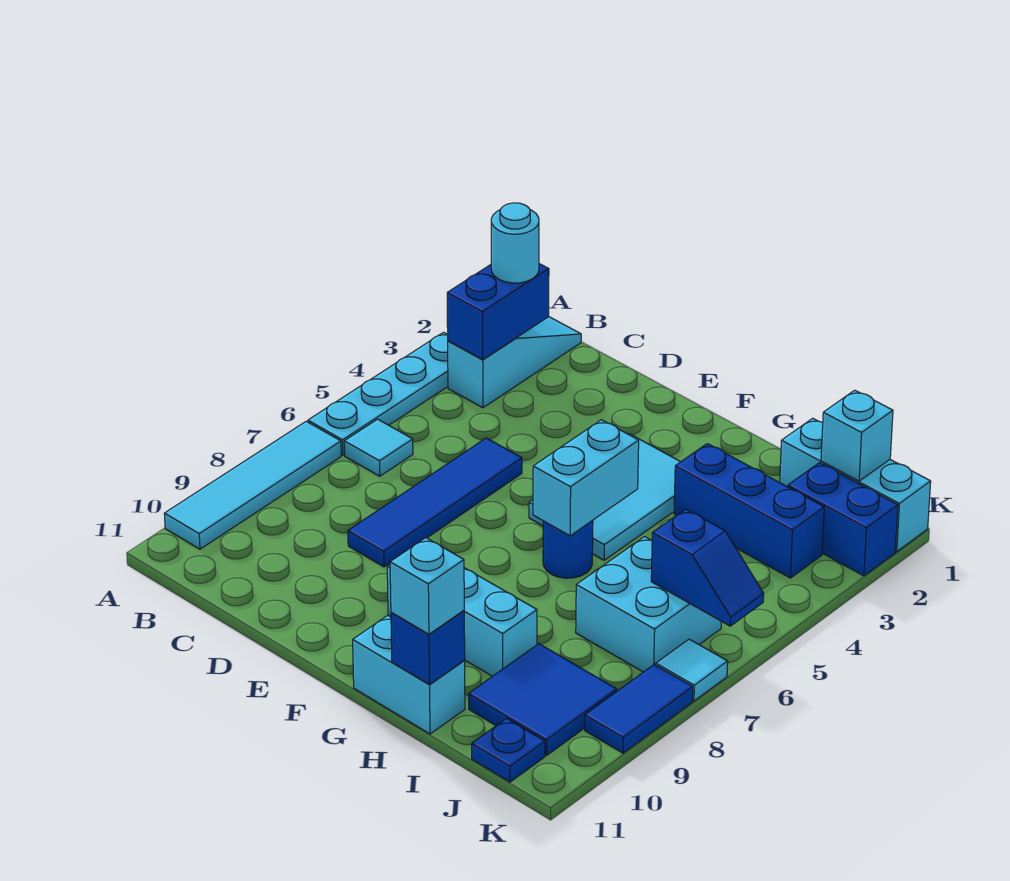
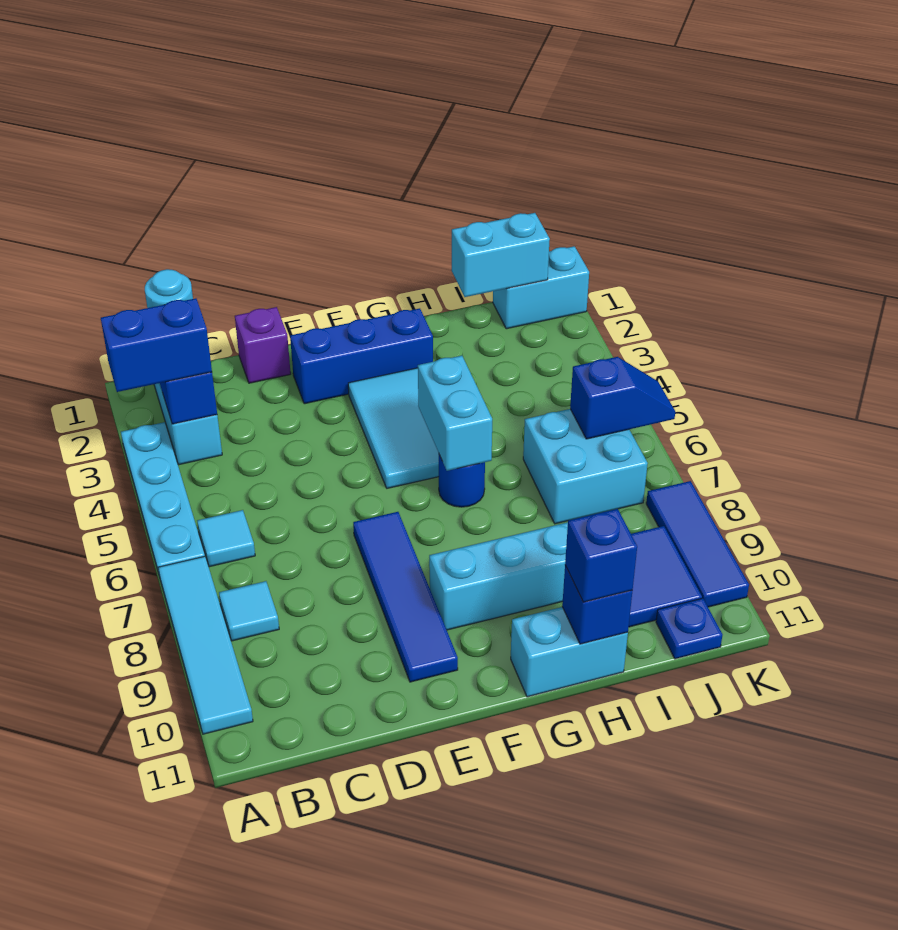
none -> purple 1x1 brick [235,307,291,383]
blue 1x4 tile [348,438,522,567] -> blue 1x4 tile moved to [353,512,458,682]
blue 1x3 brick [674,444,824,578] -> blue 1x3 brick moved to [290,308,433,404]
cyan 1x1 brick [390,538,464,634] -> blue 1x1 brick [565,509,637,602]
cyan 1x3 brick [780,418,931,552] -> cyan 1x2 brick [493,246,589,329]
cyan 1x1 brick [821,390,893,481] -> cyan 1x2 brick [452,213,550,297]
blue 1x2 brick [788,463,898,576] -> blue 1x2 brick moved to [101,298,212,392]
cyan 1x1 tile [656,639,728,701] -> cyan 1x1 tile moved to [219,581,279,641]
blue 1x2 tile [585,665,693,753] -> blue 1x3 tile [646,481,749,607]

